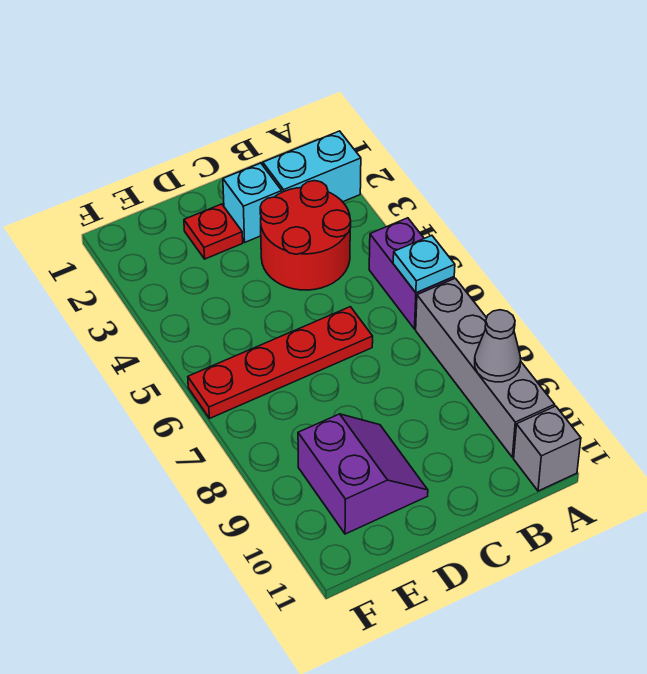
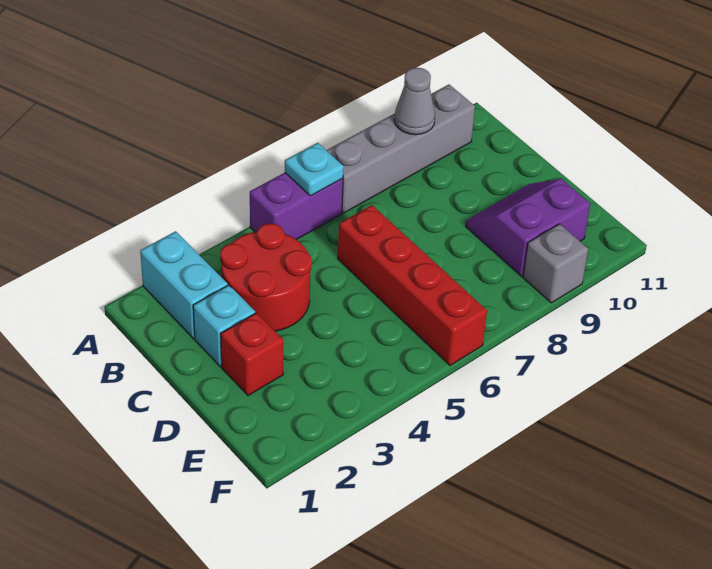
grey 1x1 brick [514,406,581,491] -> grey 1x1 brick moved to [523,224,588,303]
red 1x4 plate [188,307,373,419] -> red 1x4 brick [338,205,487,365]
red 1x1 plate [184,204,243,259] -> red 1x1 brick [221,313,283,396]

